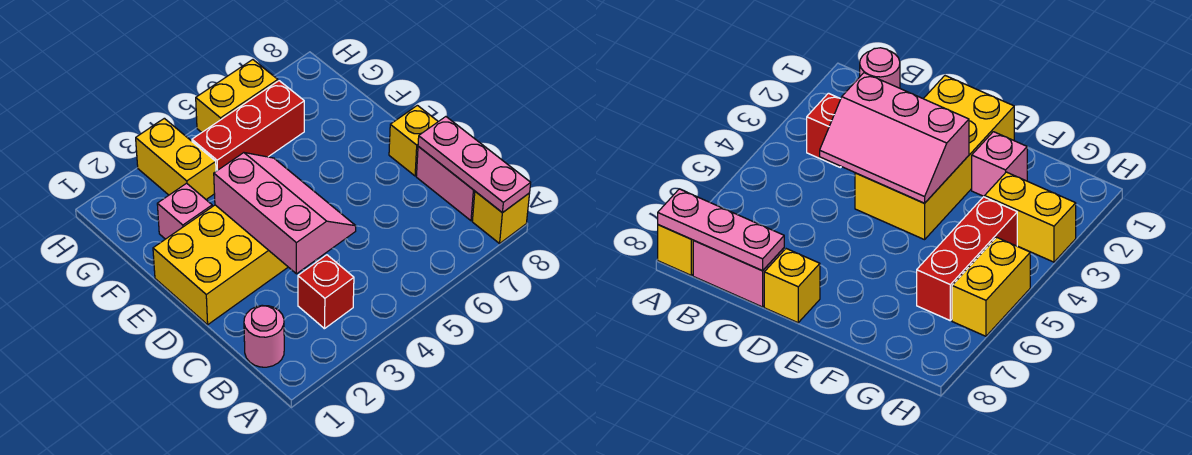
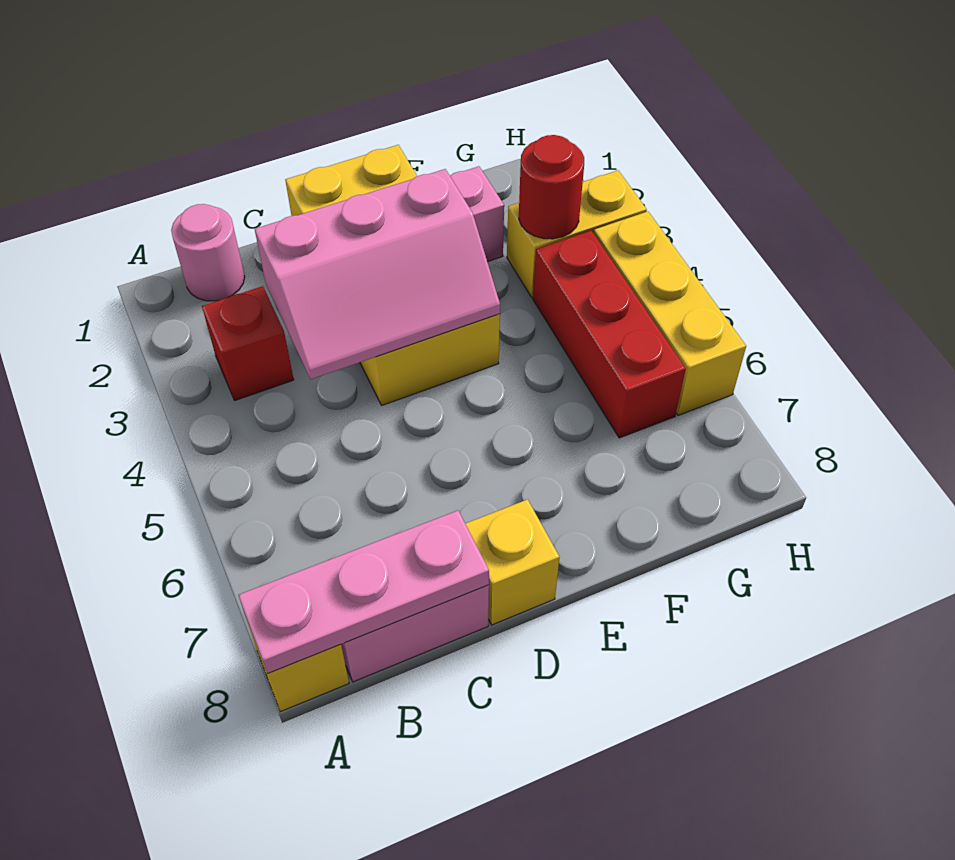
none -> red 1x1 round brick [519,135,584,239]
yellow 1x2 brick [196,60,278,132] -> yellow 1x3 brick [594,211,746,415]

